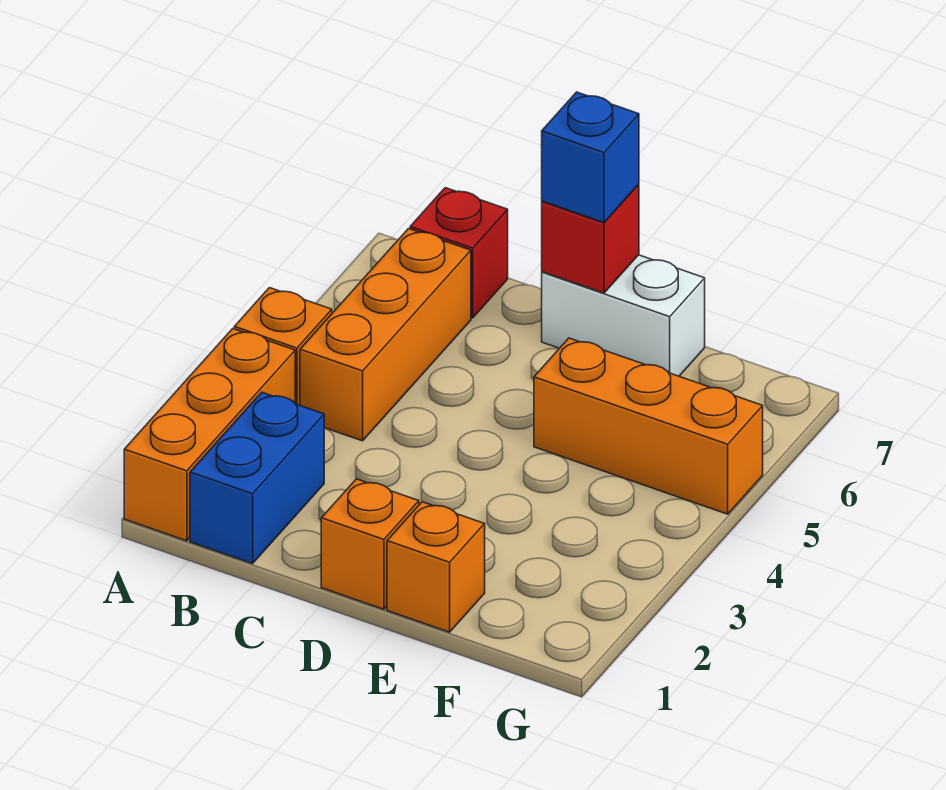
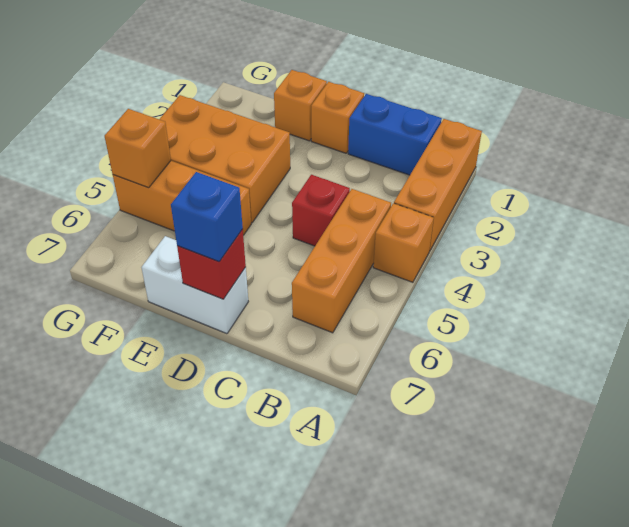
blue 1x2 brick [190,392,324,564] -> blue 1x2 brick turned to [348,94,442,175]
red 1x1 brick [410,188,508,318] -> red 1x1 brick moved to [292,175,350,246]
none -> orange 2x3 brick [159,95,290,223]
none -> orange 1x1 brick [105,109,171,188]

